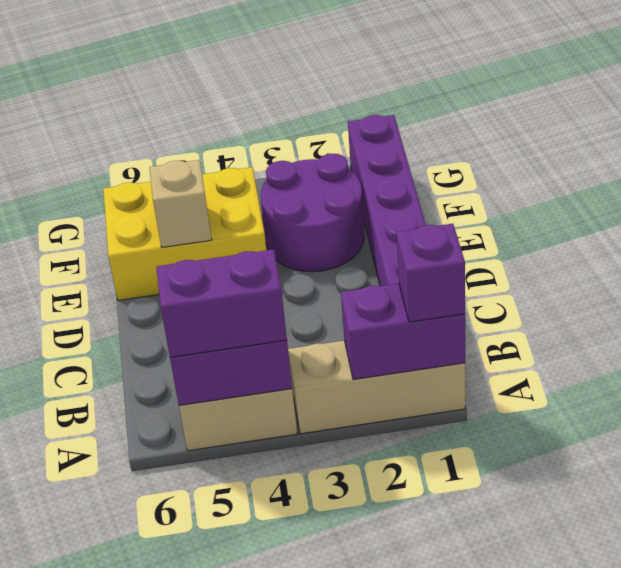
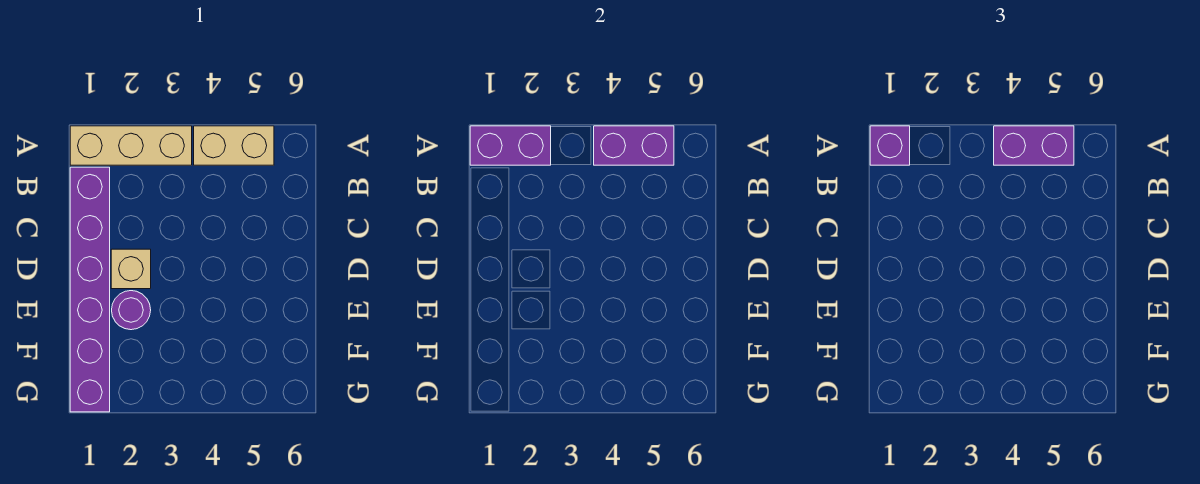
purple 2x2 round brick [261,154,364,272] -> purple 1x1 round brick [112,291,151,330]
yellow 2x3 brick [103,167,266,300] -> none
tan 1x1 brick [149,160,212,247] -> tan 1x1 brick moved to [111,249,151,289]

